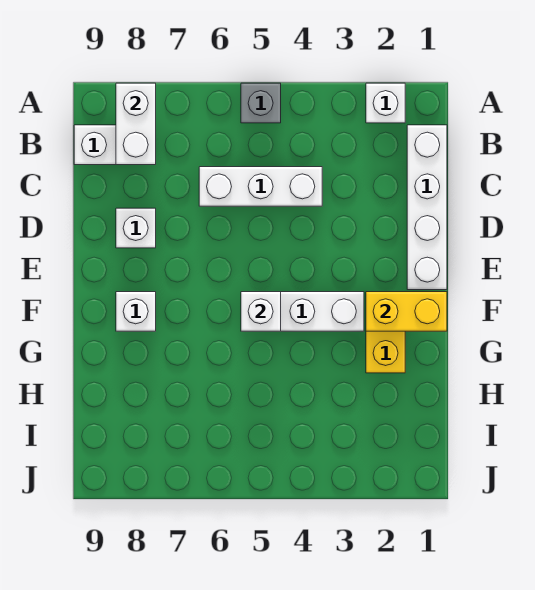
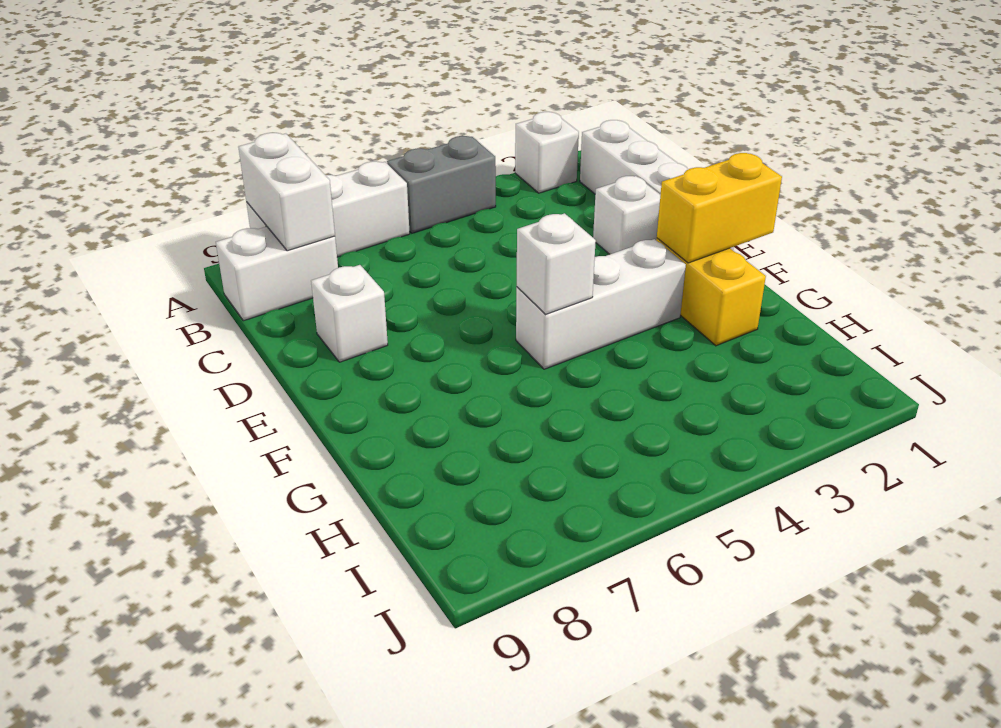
grey 1x1 brick [241,83,281,123] -> grey 1x2 brick [387,136,496,233]
white 1x3 brick [199,167,322,206] -> white 1x3 brick moved to [246,161,410,257]
white 1x1 brick [116,292,156,331] -> white 1x1 brick moved to [593,176,660,254]

